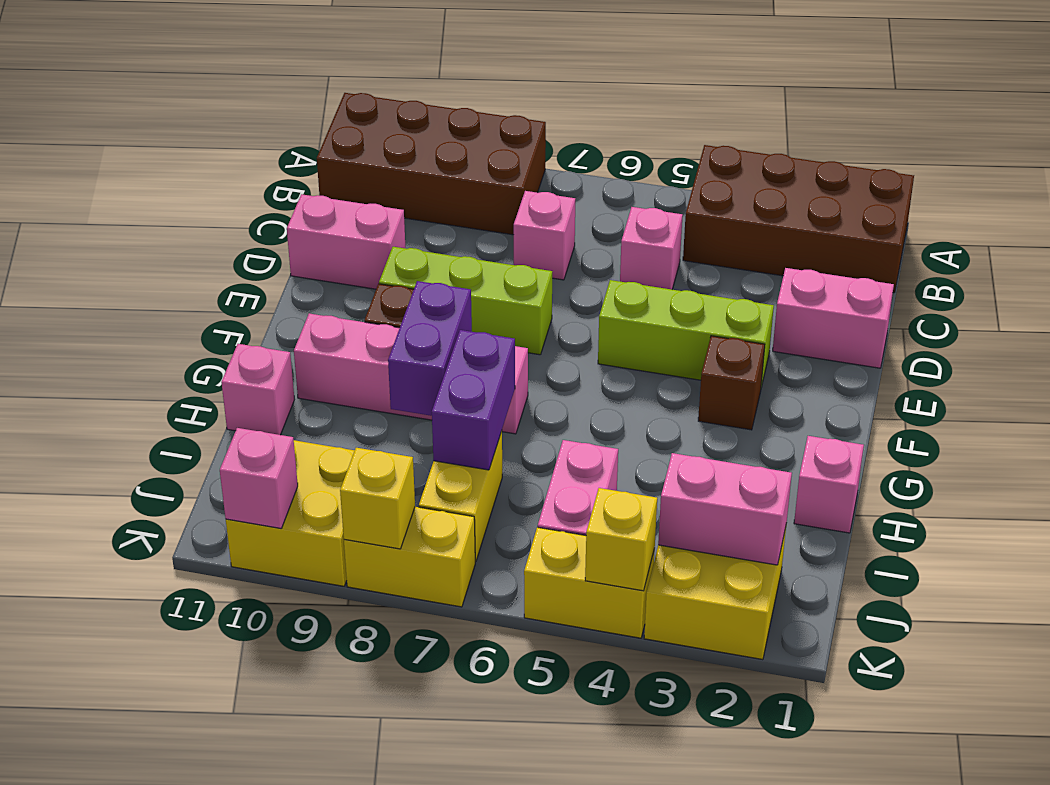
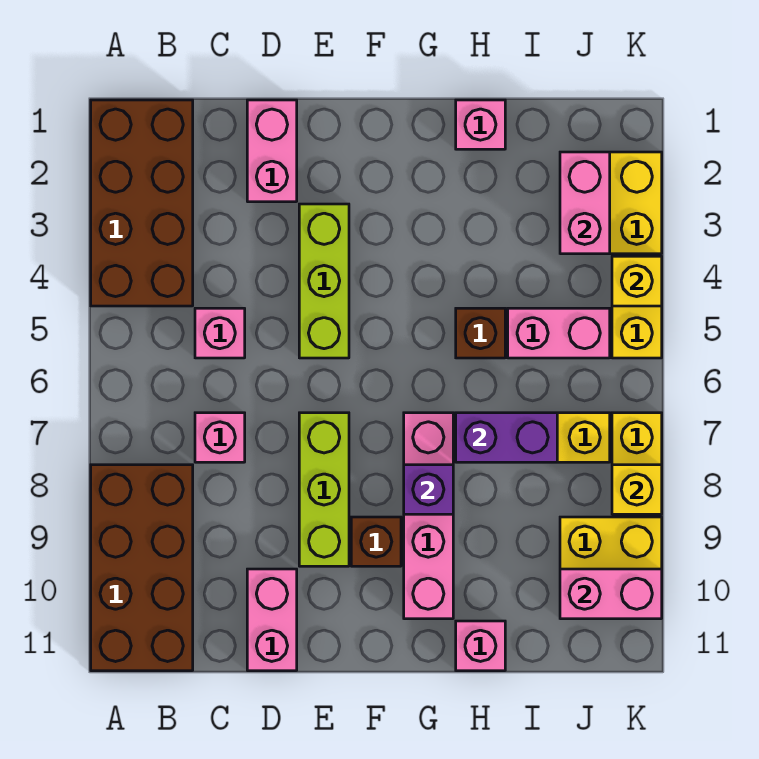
brown 1x1 brick [698,336,765,430] -> brown 1x1 brick moved to [456,308,505,358]
purple 1x2 brick [388,281,472,416] -> purple 1x1 brick [404,465,453,514]
pink 1x1 brick [220,428,298,528] -> pink 1x2 brick [560,569,662,619]

